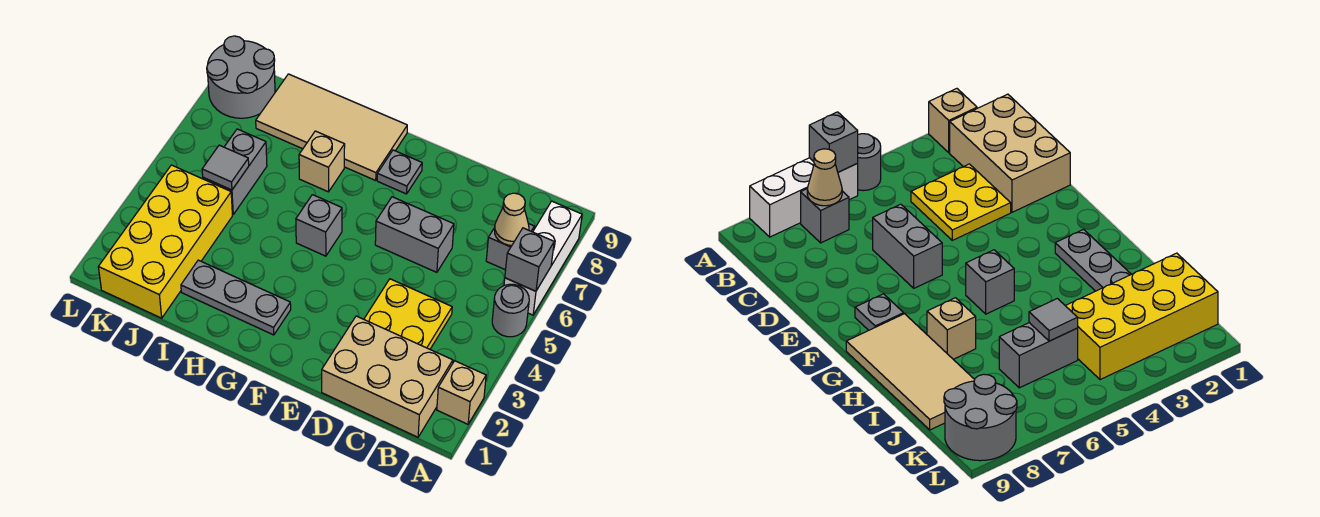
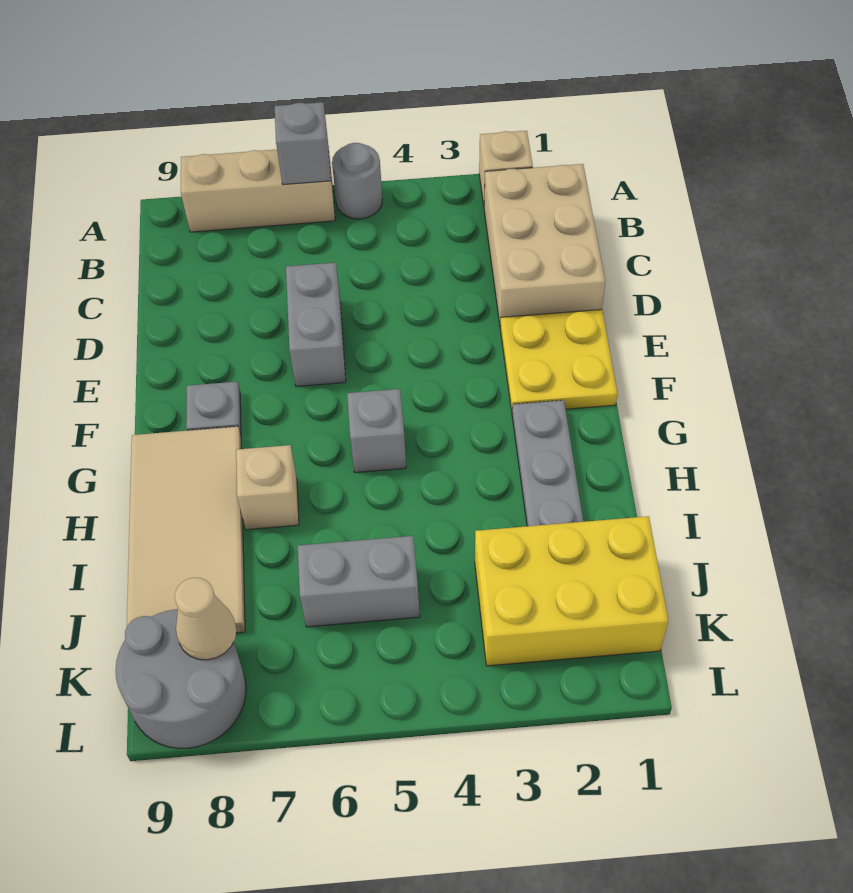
white 1x3 brick [504,201,582,315] -> tan 1x3 brick [181,150,335,232]
grey 1x1 brick [486,223,534,270] -> none
tan 1x1 cone [495,193,529,245] -> tan 1x1 cone moved to [175,577,236,660]
yellow 2x2 plate [364,279,452,349] -> yellow 2x2 plate moved to [500,309,618,412]
yellow 2x4 brick [98,165,232,318] -> yellow 2x3 brick [475,516,668,666]
grey 1x1 tile [202,145,249,190] -> none

